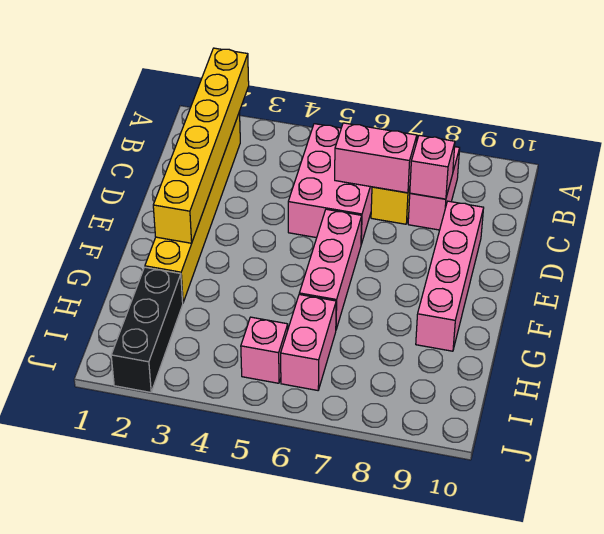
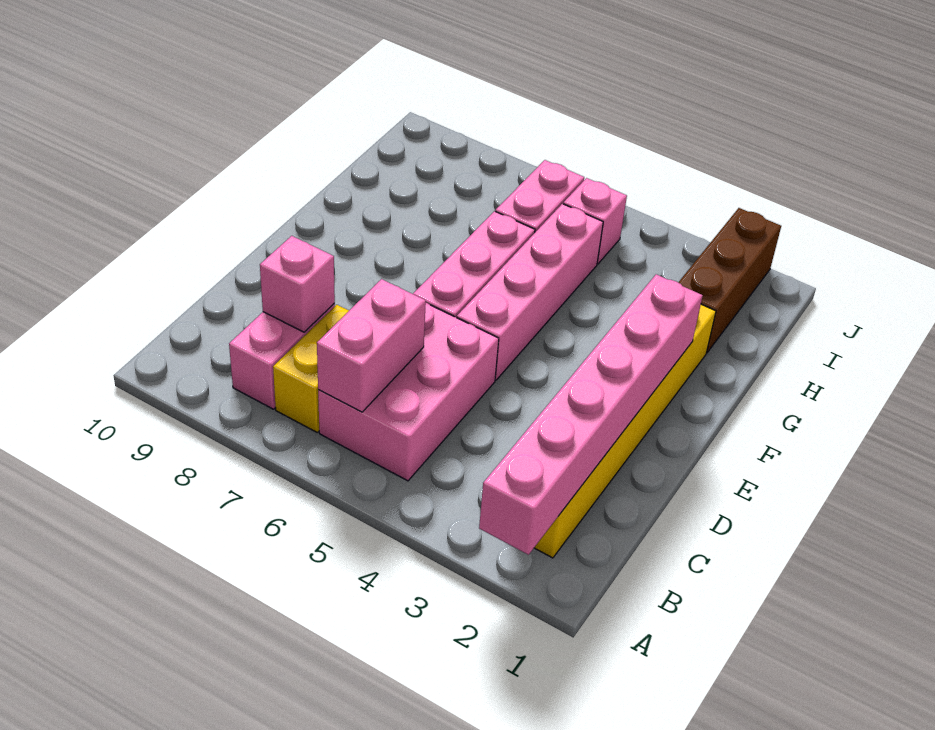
yellow 1x6 brick [153,48,249,243] -> pink 1x6 brick [479,274,703,555]
pink 1x2 brick [335,123,417,193] -> pink 1x2 brick turned to [317,279,426,412]
pink 1x4 brick [416,201,484,351] -> pink 1x4 brick moved to [457,204,603,380]
black 1x3 brick [111,267,183,392] -> brown 1x3 brick [678,208,781,353]

